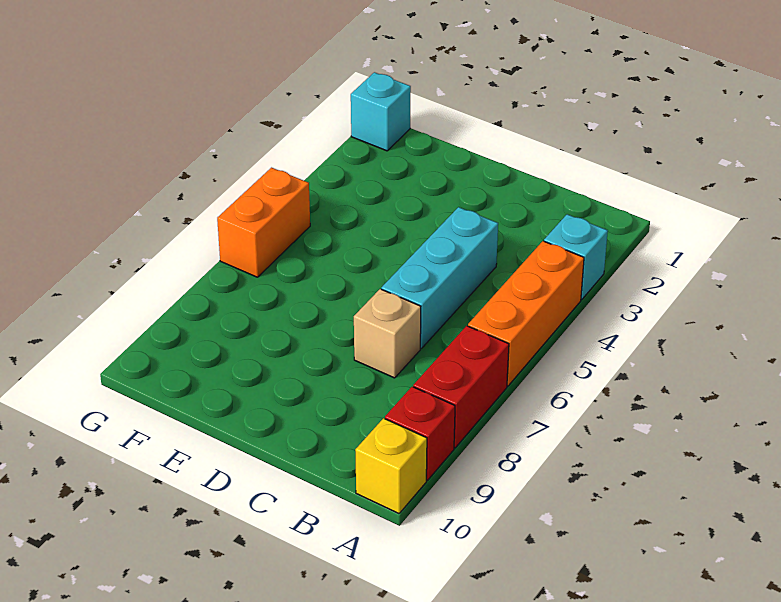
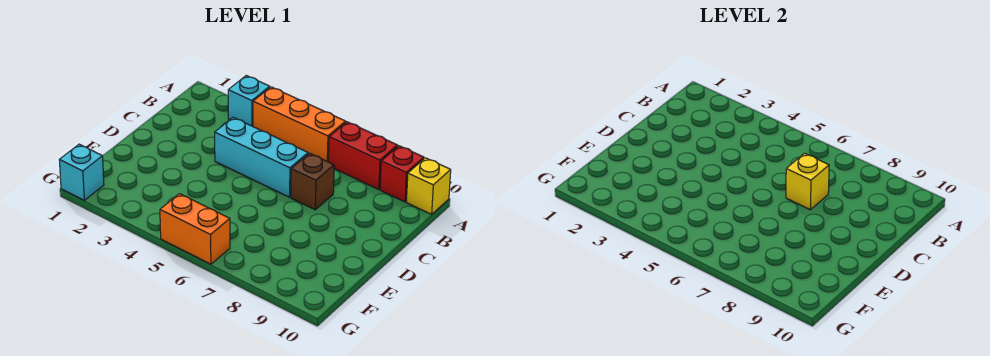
tan 1x1 brick [354,289,421,378] -> brown 1x1 brick [291,153,334,210]
none -> yellow 1x1 brick [786,153,829,210]

